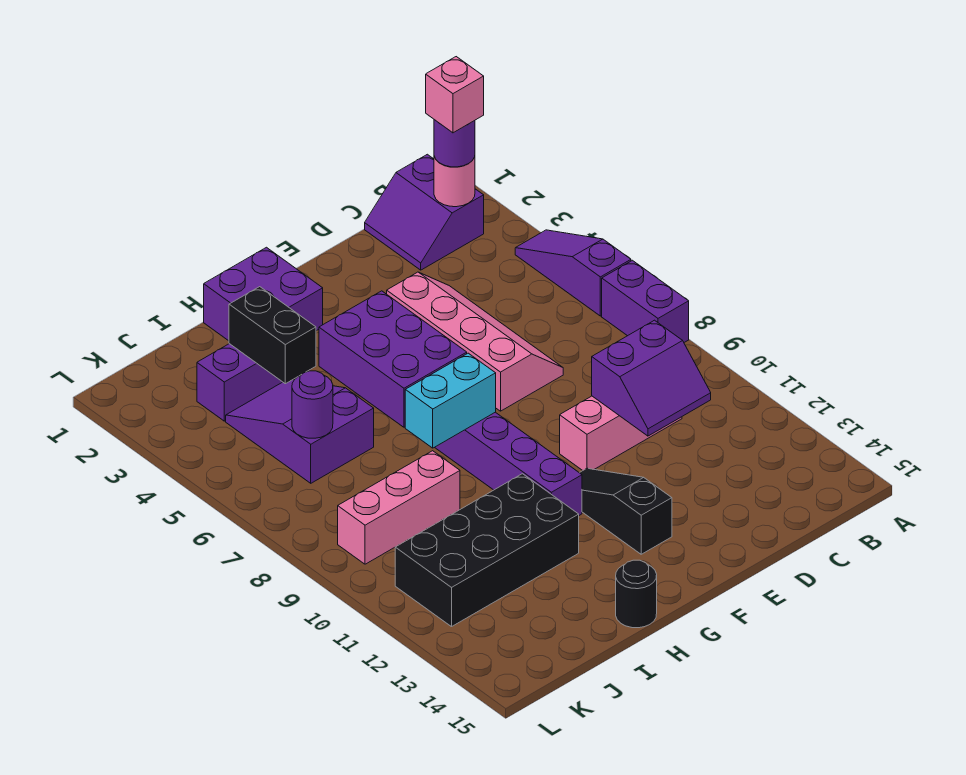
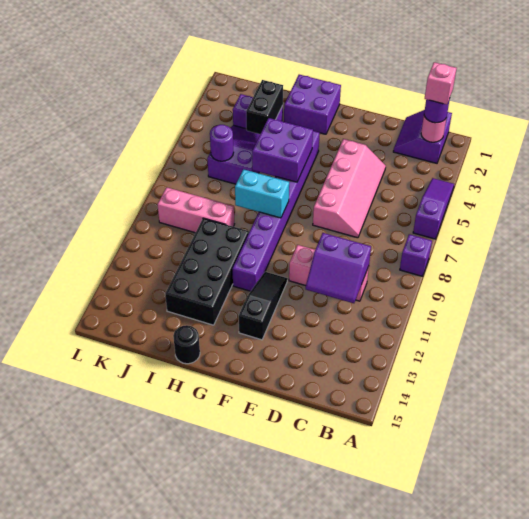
purple 1x2 brick [602,260,689,342] -> purple 1x1 brick [400,234,432,276]
purple 2x3 brick [319,291,467,427] -> purple 2x2 brick [252,118,313,182]
black 2x4 brick [395,474,579,627] -> black 2x4 brick turned to [165,218,249,325]

